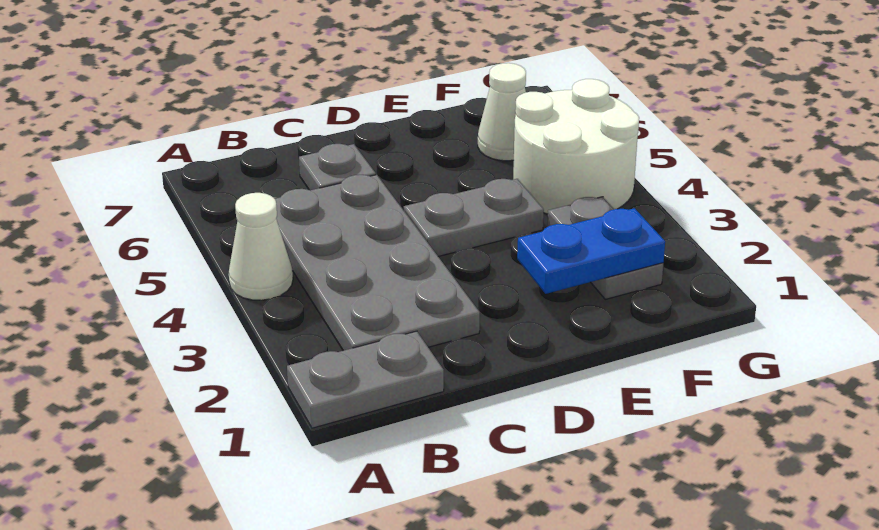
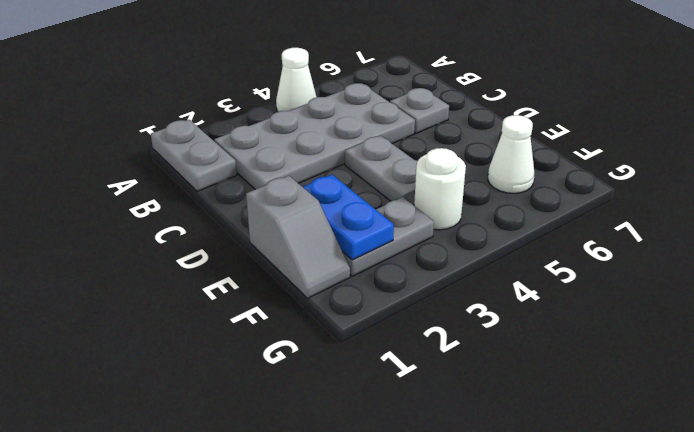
none -> grey 1x2 slope [246,176,350,298]
white 2x2 round brick [513,79,639,214] -> white 1x1 round brick [414,148,466,230]

